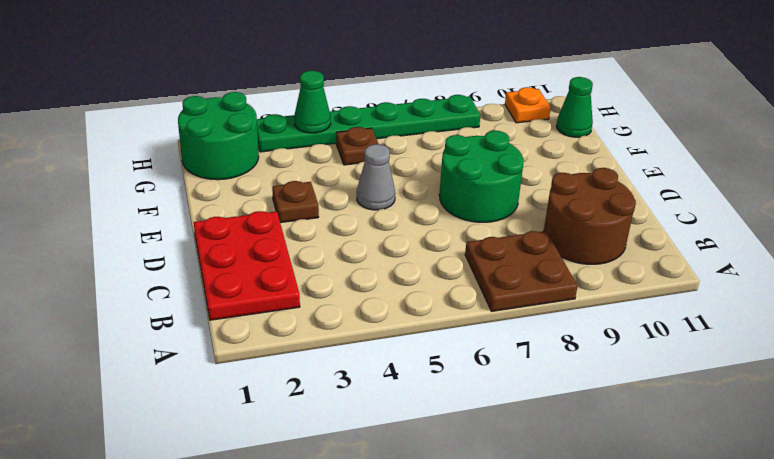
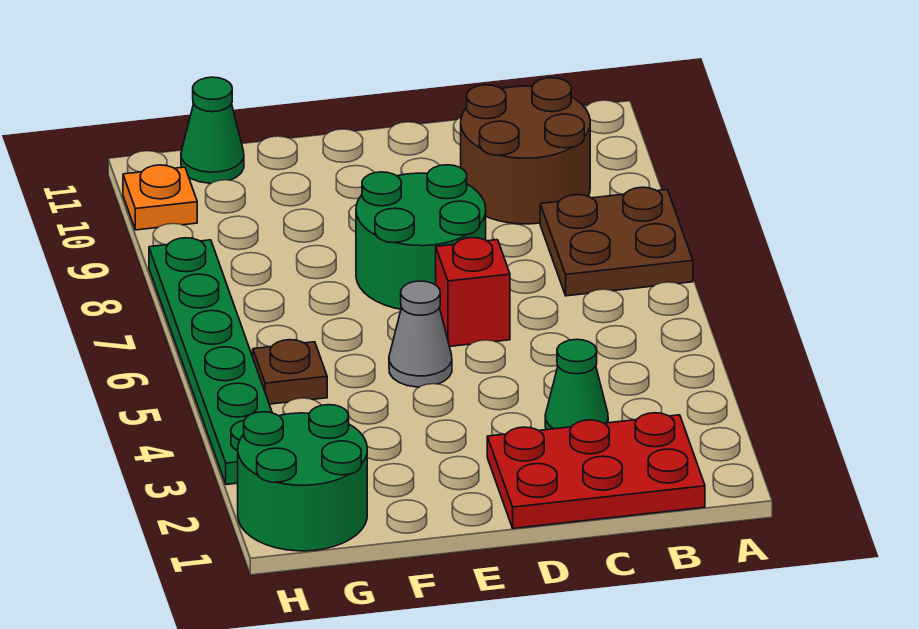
none -> red 1x1 brick [436,238,510,347]
brown 1x1 plate [272,181,319,223] -> none
green 1x1 cone [294,71,331,133] -> green 1x1 cone moved to [545,339,608,430]

